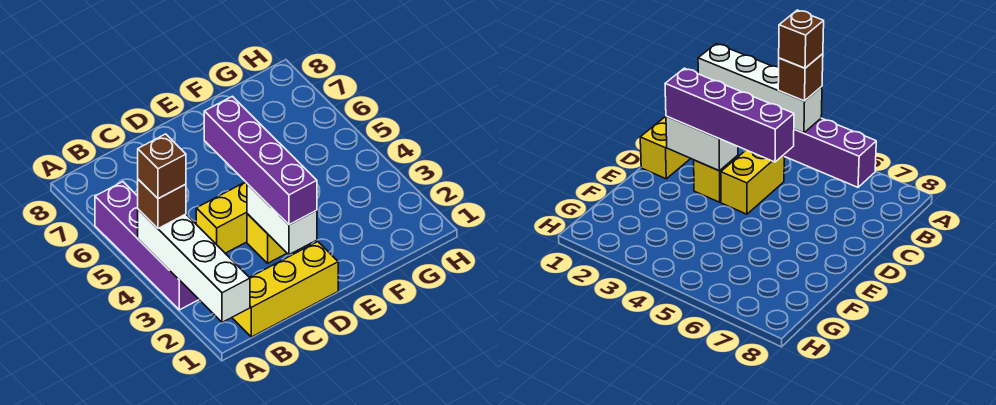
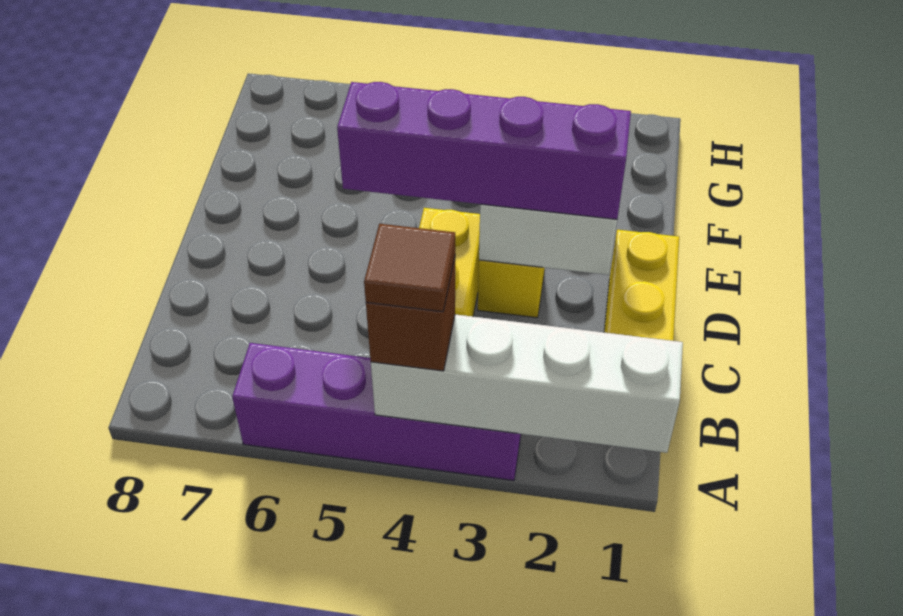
brown 1x1 brick [138,134,186,199] -> brown 1x1 tile [364,224,455,312]

